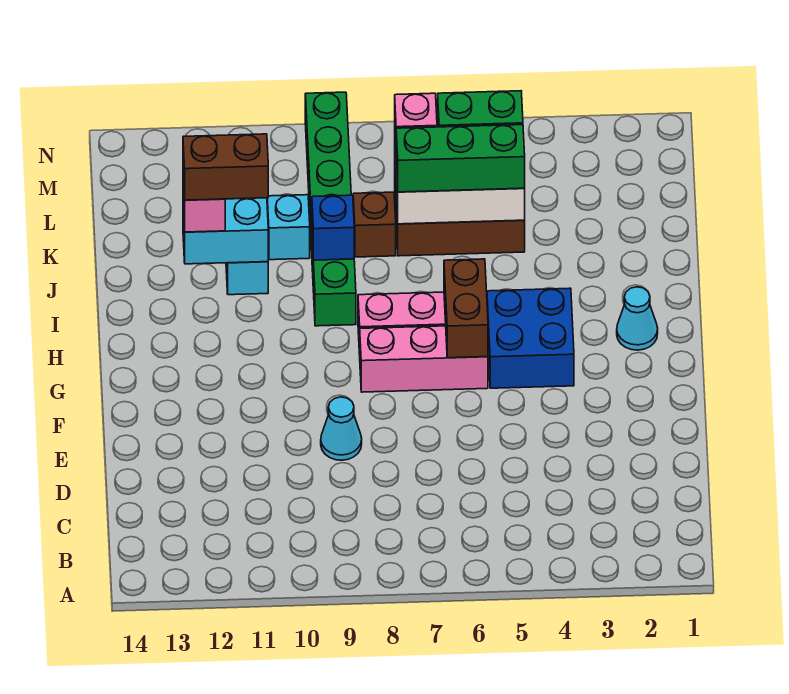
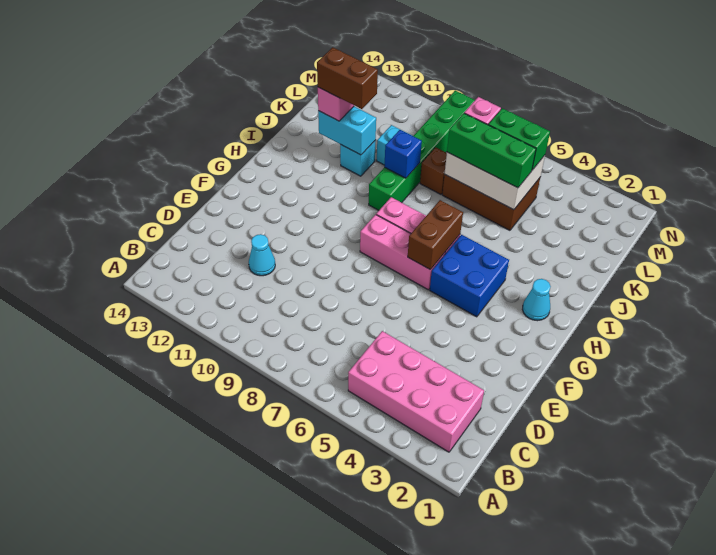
none -> pink 2x4 brick [348,331,484,452]
cyan 1x1 cone [321,397,362,460] -> cyan 1x1 cone moved to [249,234,275,276]

